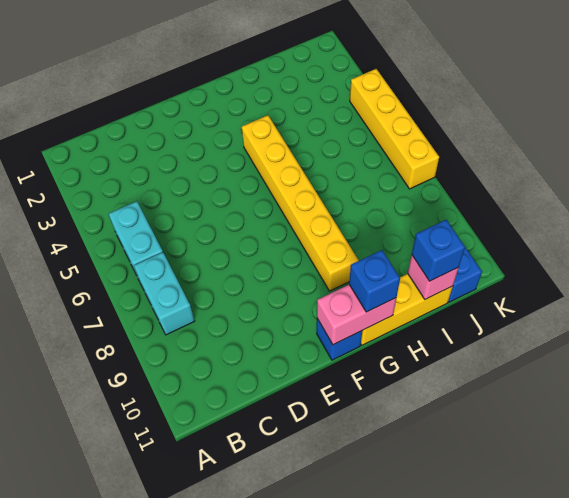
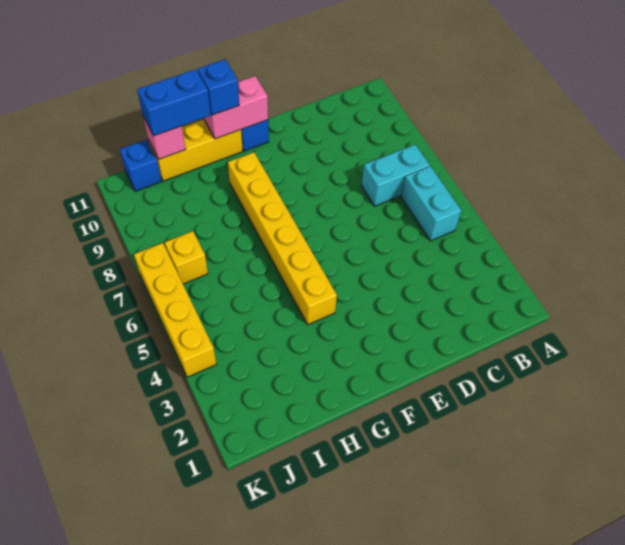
cyan 1x2 brick [134,252,194,335] -> cyan 1x2 brick turned to [361,145,430,206]
blue 1x1 brick [412,220,465,281] -> blue 1x2 brick [137,69,211,136]
none -> yellow 1x1 brick [165,231,208,284]

